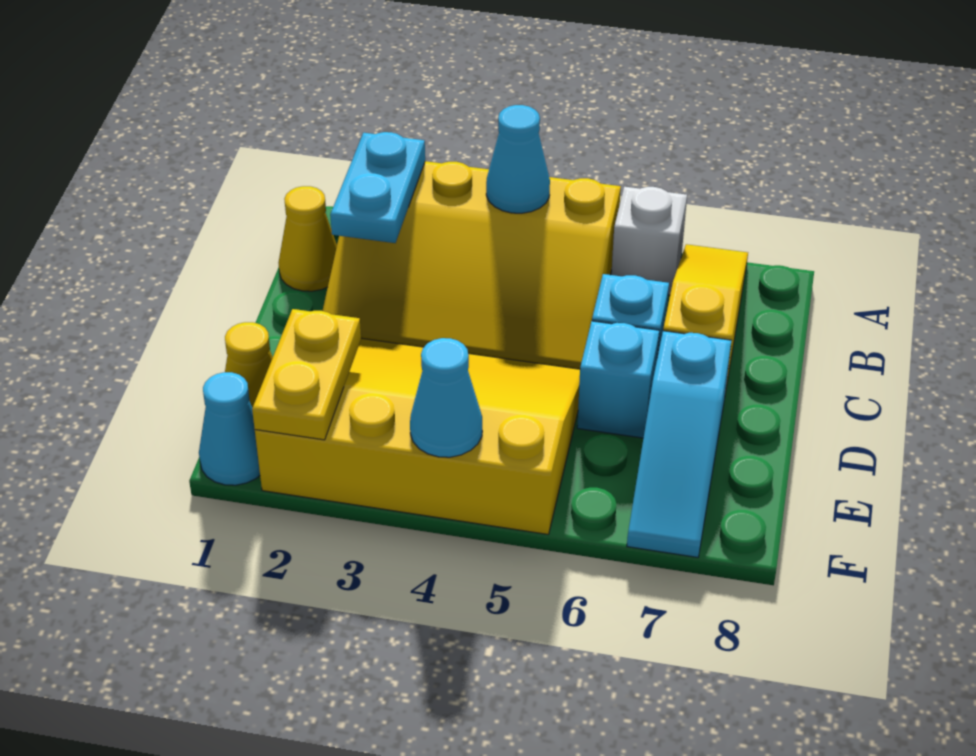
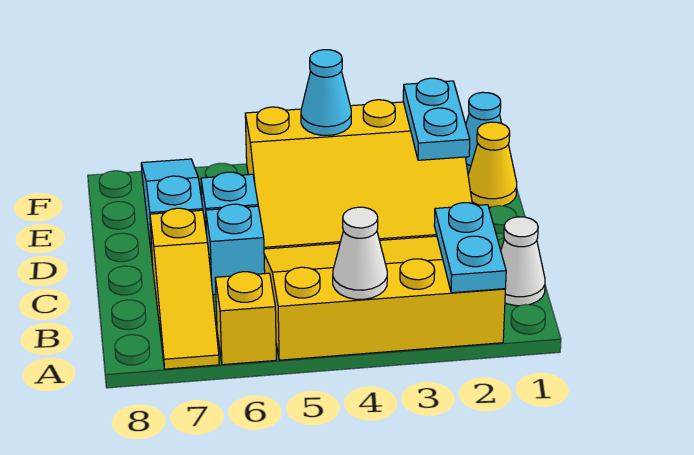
cyan 1x1 cone [486,105,550,213] -> white 1x1 cone [333,207,387,299]
white 1x1 brick [611,187,687,295] -> yellow 1x1 brick [215,272,276,365]
yellow 1x1 cone [278,186,337,291] -> white 1x1 cone [501,217,545,306]
yellow 1x2 plate [252,309,361,440] -> cyan 1x2 plate [403,78,470,160]

